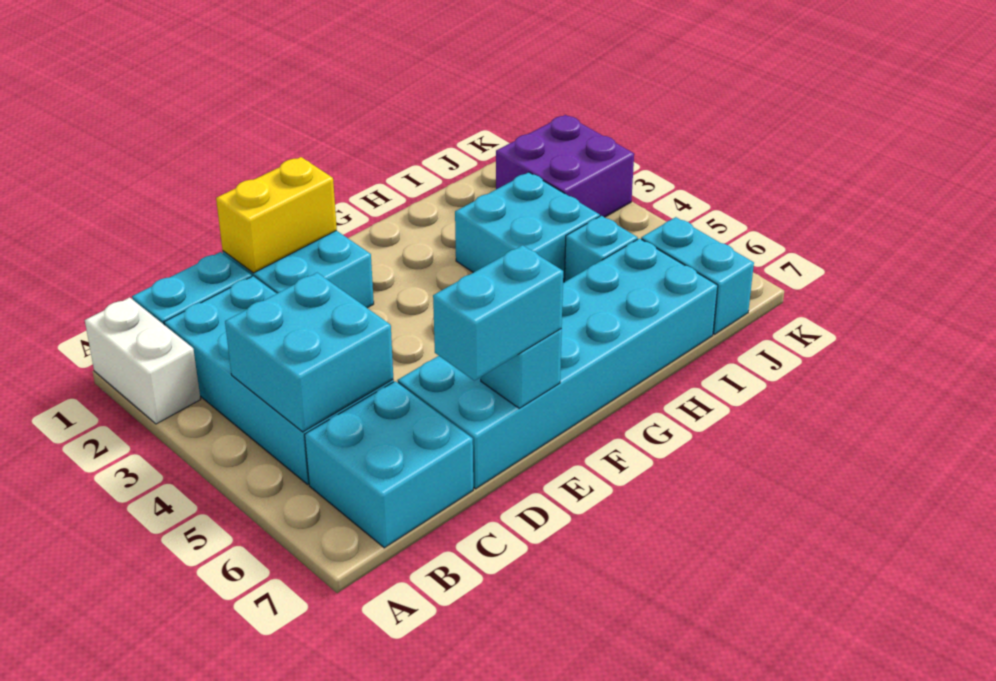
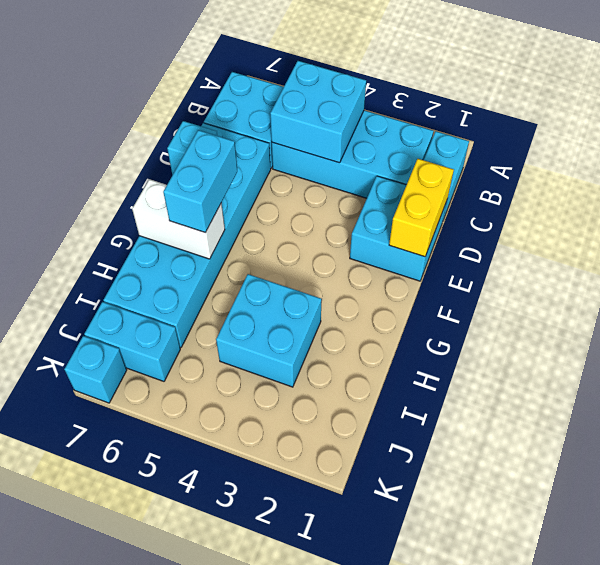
white 1x2 brick [85,297,201,424] -> white 1x2 brick moved to [132,179,225,259]
cyan 1x2 brick [433,245,563,381] -> cyan 1x2 brick moved to [163,130,237,232]
cyan 1x1 brick [564,216,638,282] -> cyan 1x1 brick moved to [64,336,127,403]
purple 2x2 brick [496,115,634,217] -> none

